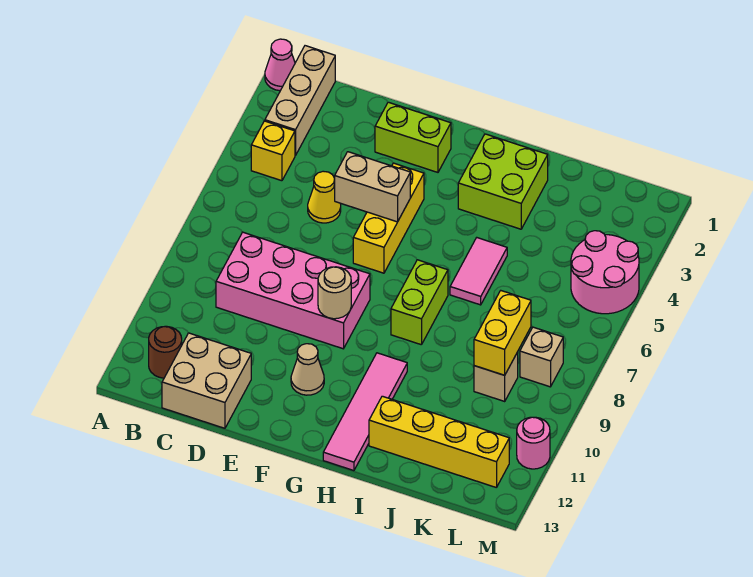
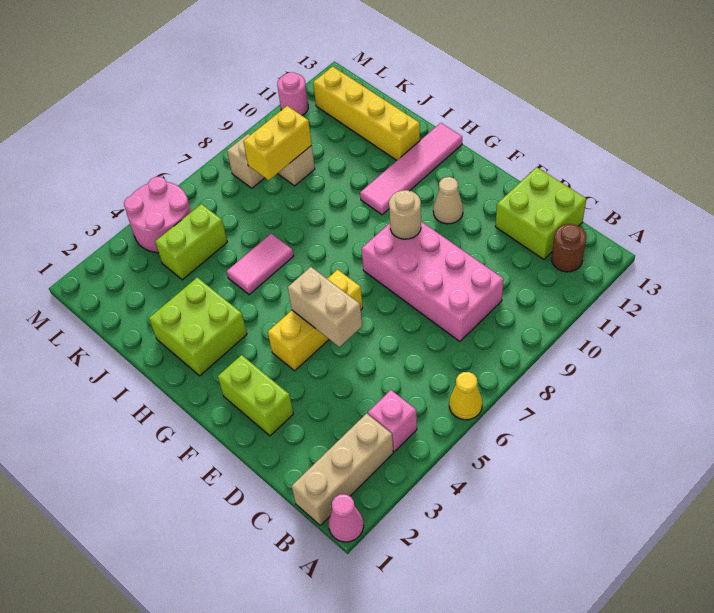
yellow 1x1 brick [251,121,295,181] -> pink 1x1 brick [368,390,417,452]
tan 2x2 brick [162,333,251,428] -> lime 2x2 brick [495,167,586,259]
yellow 1x1 cone [308,171,341,223] -> yellow 1x1 cone moved to [449,372,482,420]
lime 1x2 brick [391,260,448,345] -> lime 1x2 brick moved to [155,204,227,280]

